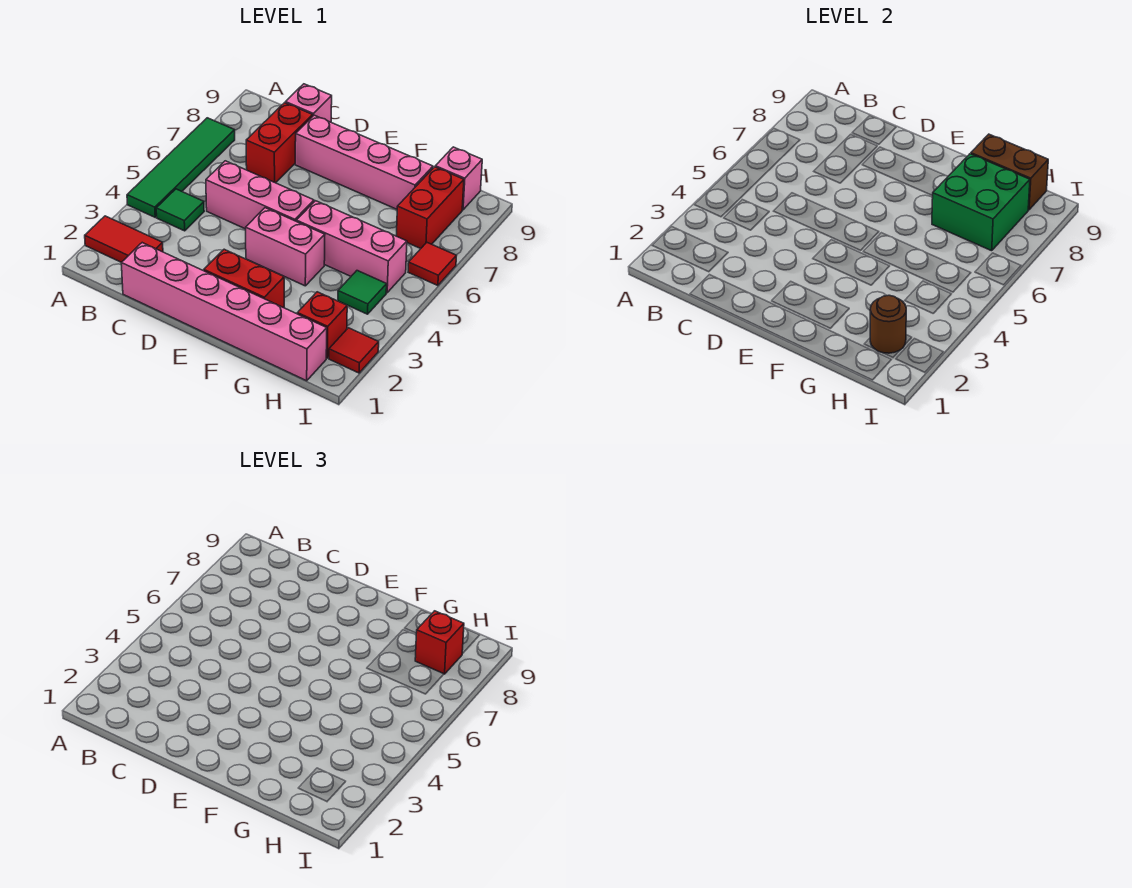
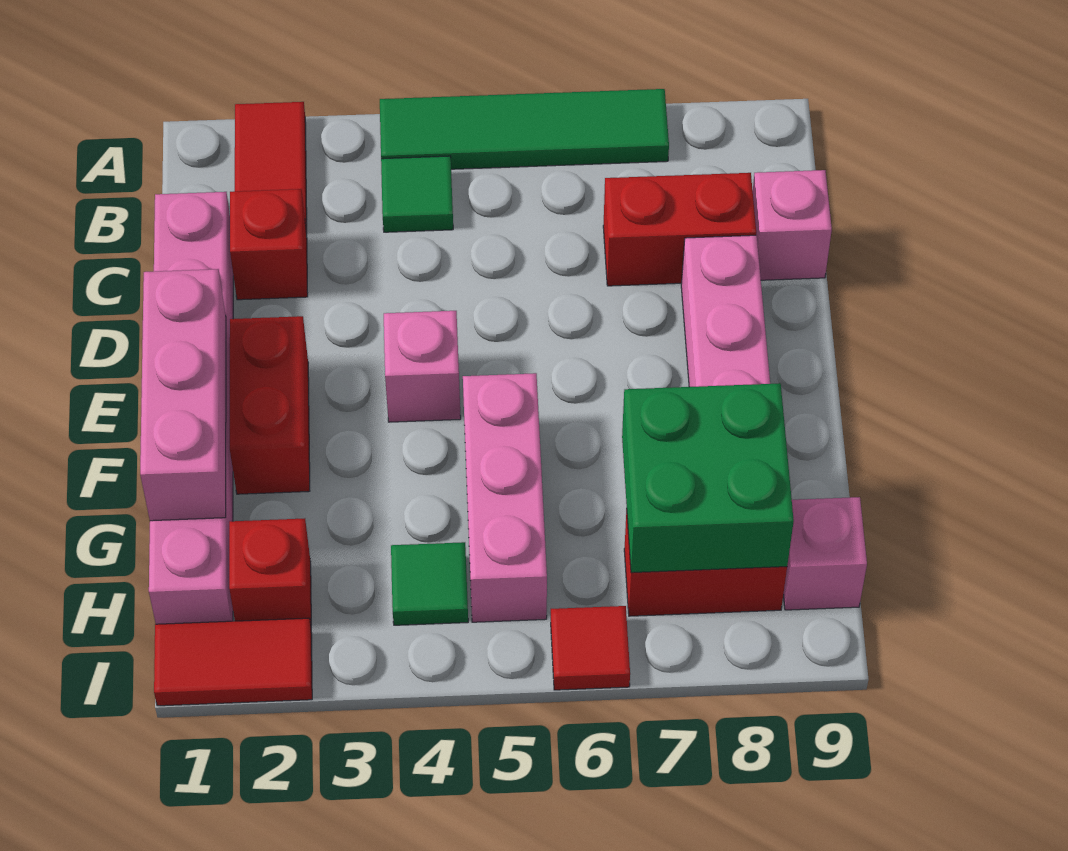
pink 1x3 brick [206,161,314,229] -> pink 1x3 brick moved to [140,269,226,521]
pink 1x2 brick [246,208,325,286] -> pink 1x1 brick [384,311,461,422]
brown 1x2 brick [971,134,1048,210] -> none
brown 1x1 round brick [870,295,906,353] -> none
red 1x1 brick [415,611,464,674] -> red 1x1 brick moved to [230,189,308,300]
red 1x1 tile [329,328,379,373] -> red 1x2 tile [154,618,312,706]

